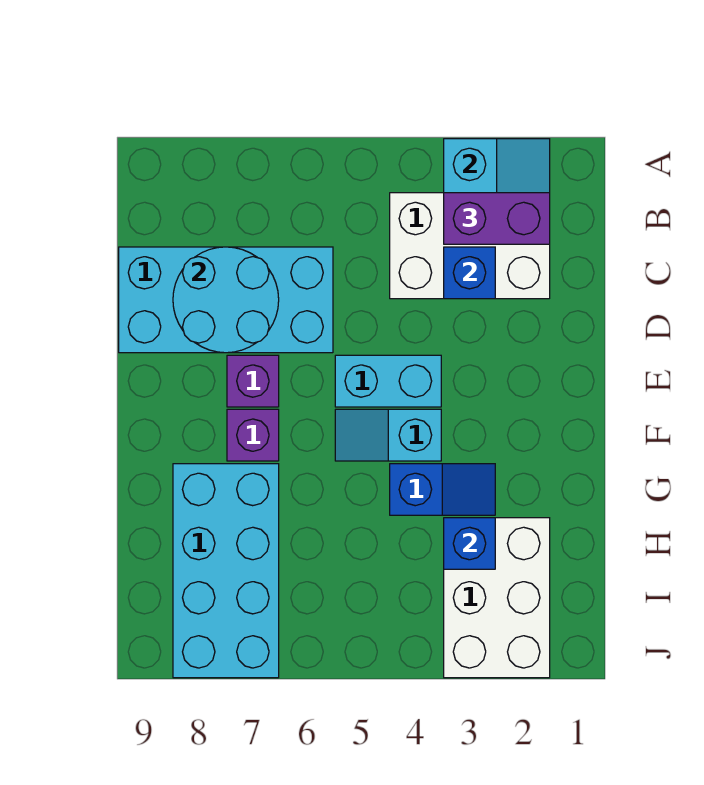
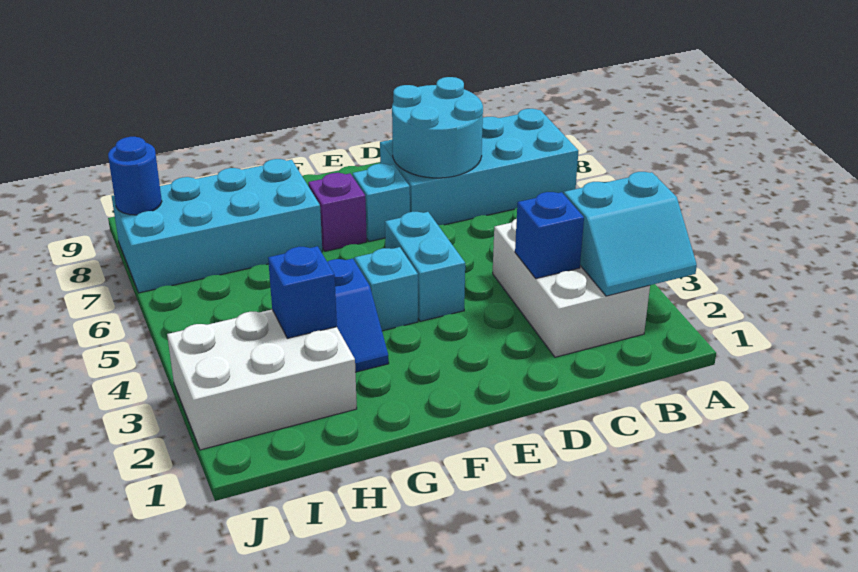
purple 1x2 brick [444,193,550,244] -> none
cyan 2x4 brick [119,247,333,353] -> cyan 2x4 brick turned to [380,109,578,225]
purple 1x1 brick [227,355,279,407] -> cyan 1x1 brick [353,164,410,242]
none -> blue 1x1 round brick [108,137,162,215]

